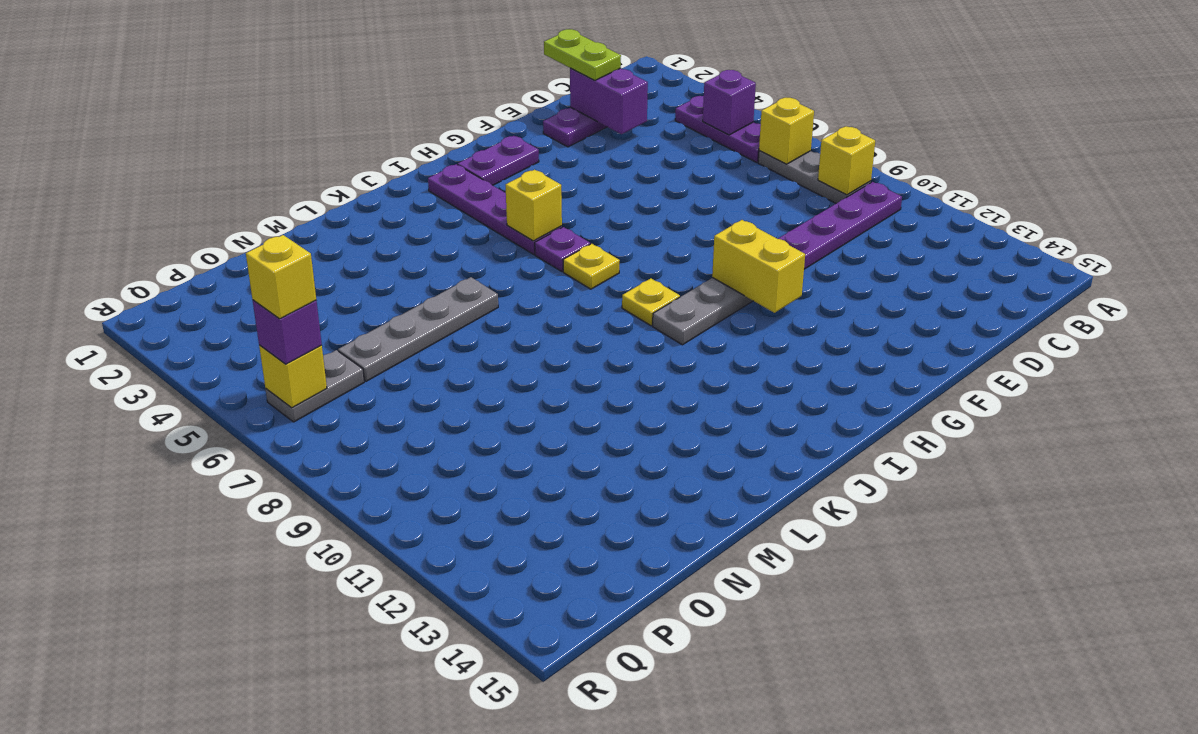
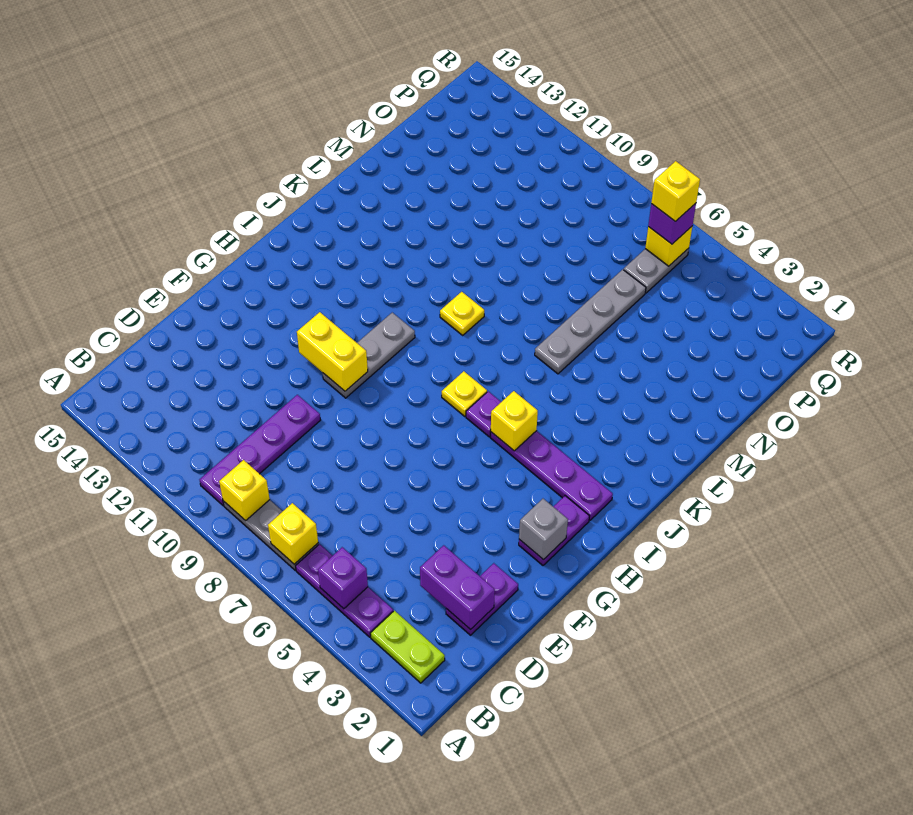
lime 1x2 plate [544,29,621,80] -> lime 1x2 plate moved to [370,611,445,683]
none -> grey 1x1 brick [519,499,568,560]
yellow 1x1 plate [622,278,680,326] -> yellow 1x1 plate moved to [440,292,484,335]

